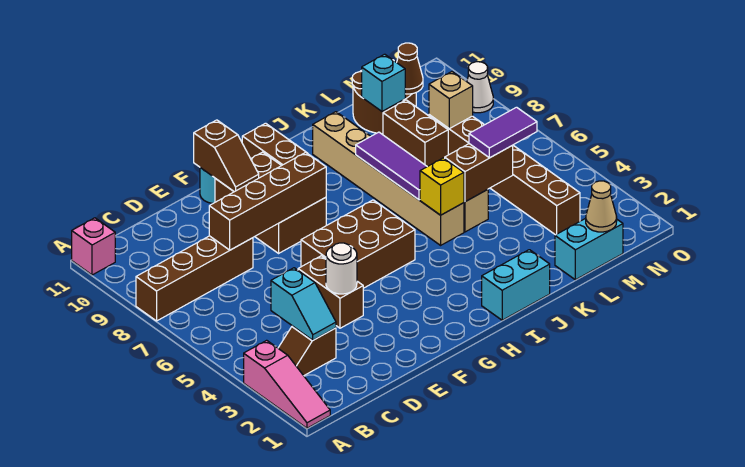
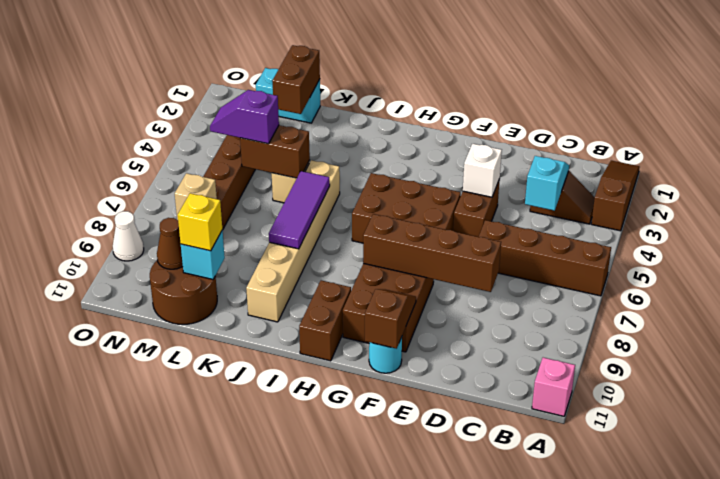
pink 1x3 slope [244,340,330,428] -> brown 1x3 slope [591,161,640,231]
brown 1x4 brick [136,236,253,321] -> brown 1x4 brick moved to [479,220,611,296]
white 1x1 round brick [326,243,357,294] -> white 1x1 brick [463,144,502,197]
cyan 1x2 brick [482,250,550,320] -> none
yellow 1x1 brick [420,158,464,215] -> yellow 1x1 brick moved to [178,193,222,251]
purple 1x2 tile [469,107,537,158] -> purple 1x2 slope [210,90,279,144]
brown 1x2 brick [383,100,448,167] -> brown 1x2 brick moved to [272,45,320,114]
tan 1x1 cone [586,181,617,232] -> none

